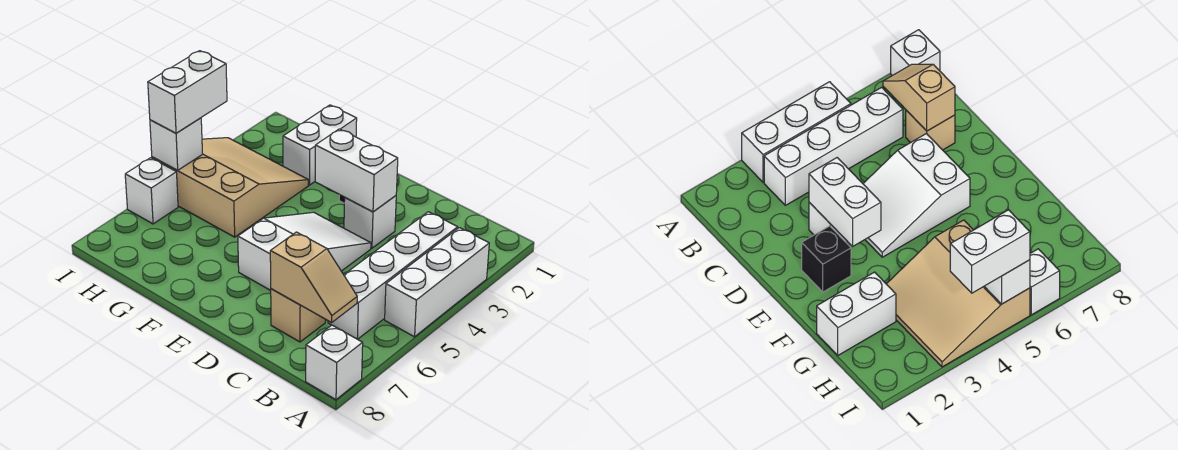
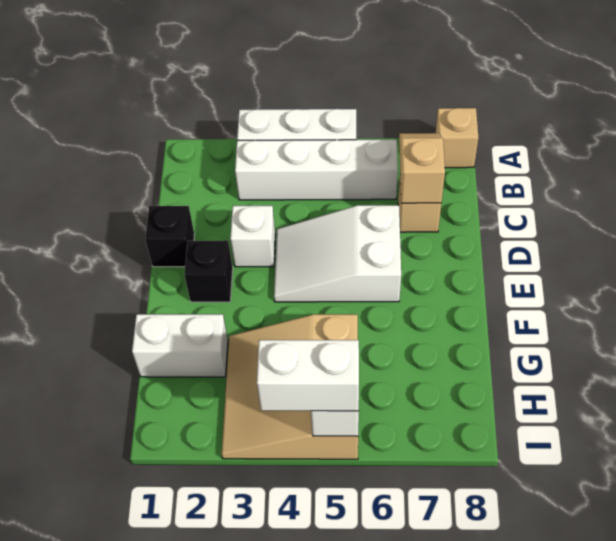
white 1x1 brick [306,325,363,400] -> tan 1x1 brick [436,108,479,168]
none -> black 1x1 brick [145,206,195,267]
white 1x2 brick [315,129,398,212] -> none
white 1x1 brick [125,158,178,224] -> none

